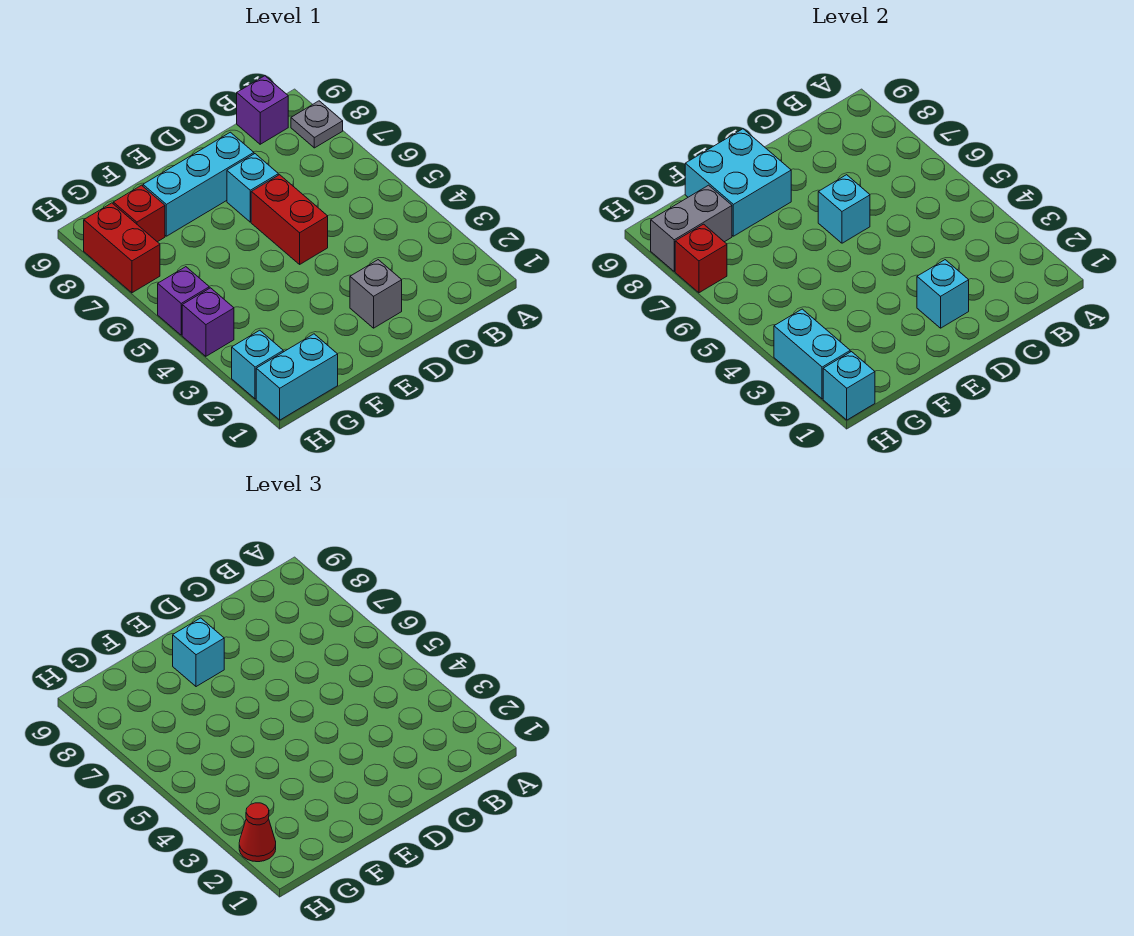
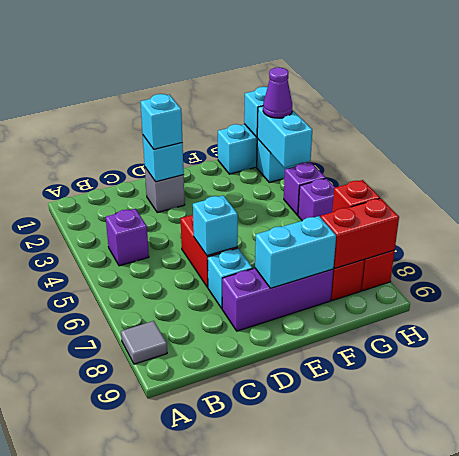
grey 1x1 plate [291,101,343,148] -> grey 1x1 tile [121,321,167,364]
purple 1x1 brick [237,76,288,144] -> purple 1x1 brick moved to [106,209,149,266]
cyan 1x3 brick [143,132,254,236] -> purple 1x3 brick [222,268,333,331]
cyan 2x2 brick [685,129,791,236] -> cyan 1x2 brick [255,216,336,288]
cyan 1x1 brick [173,618,224,687] -> cyan 1x1 brick moved to [140,94,183,149]
grey 1x2 brick [651,185,732,271] -> red 1x2 brick [321,198,399,268]
red 1x1 cone [239,803,276,862] -> purple 1x1 cone [263,67,292,118]

